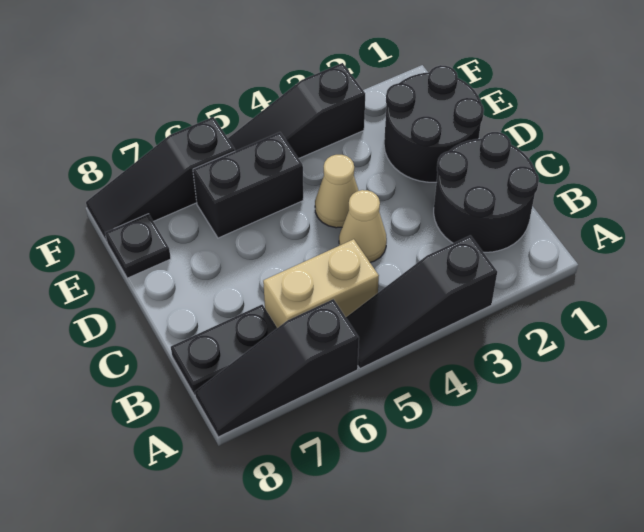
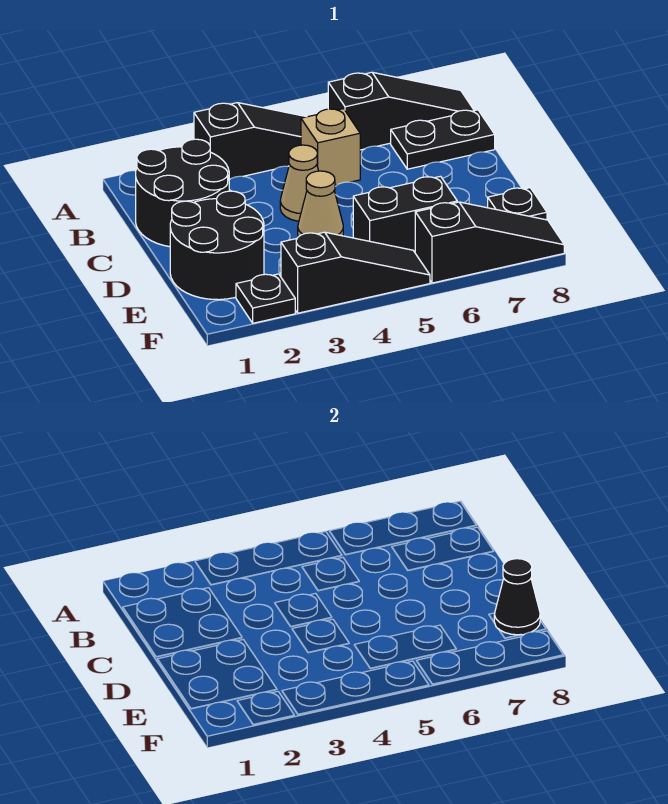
tan 1x2 brick [263,239,379,328] -> tan 1x1 brick [301,109,360,185]
none -> black 1x1 cone [494,559,540,635]
none -> black 1x1 plate [236,274,295,323]

